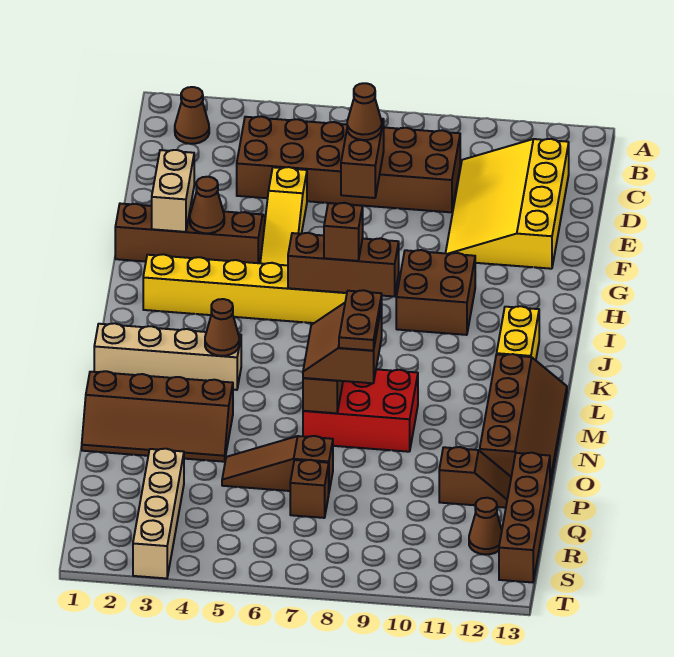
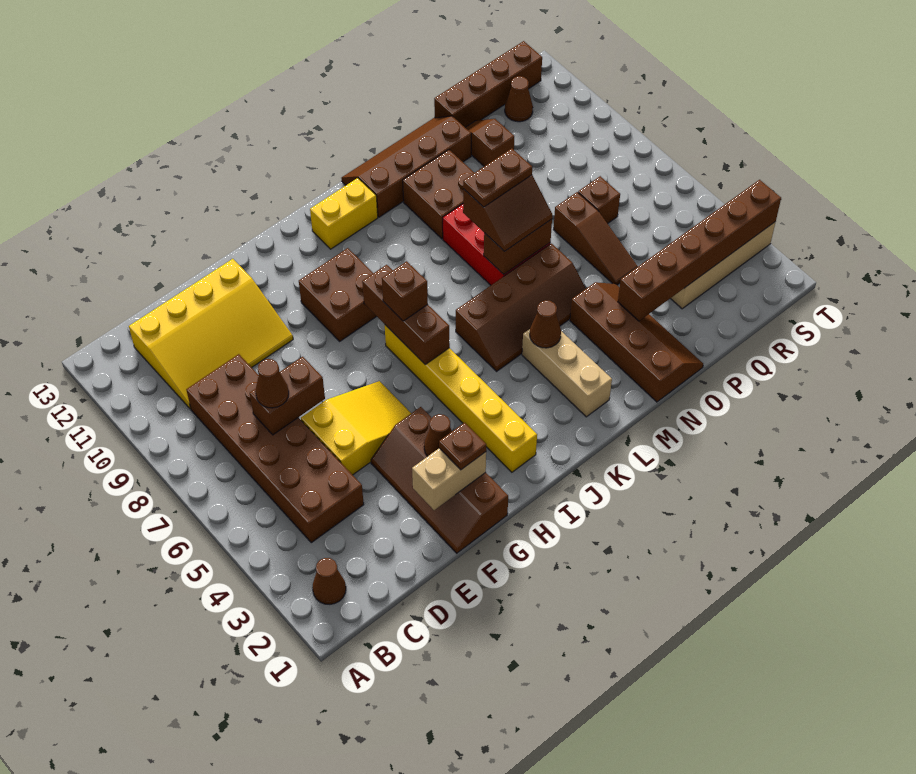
yellow 1x3 slope [260,167,307,265] -> yellow 2x3 slope [301,381,411,475]
none -> brown 1x1 plate [439,423,486,470]
none -> brown 2x4 slope [456,244,586,371]
tan 1x4 brick [94,323,241,390] -> tan 1x3 brick [522,329,612,417]
none -> brown 2x2 brick [403,150,474,239]
none -> brown 1x6 brick [618,180,781,321]

